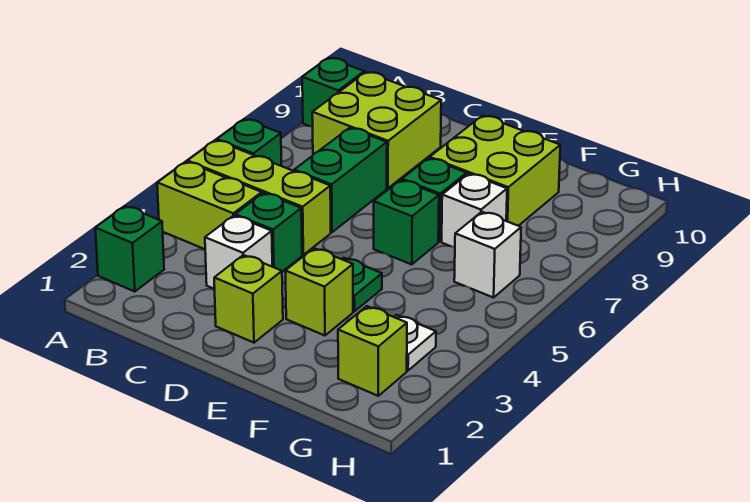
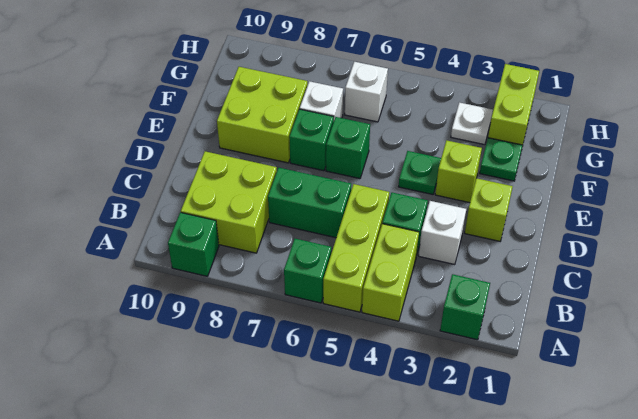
none -> green 1x1 plate [480,138,523,181]
lime 1x1 brick [338,306,407,396] -> lime 1x2 brick [488,64,539,145]

